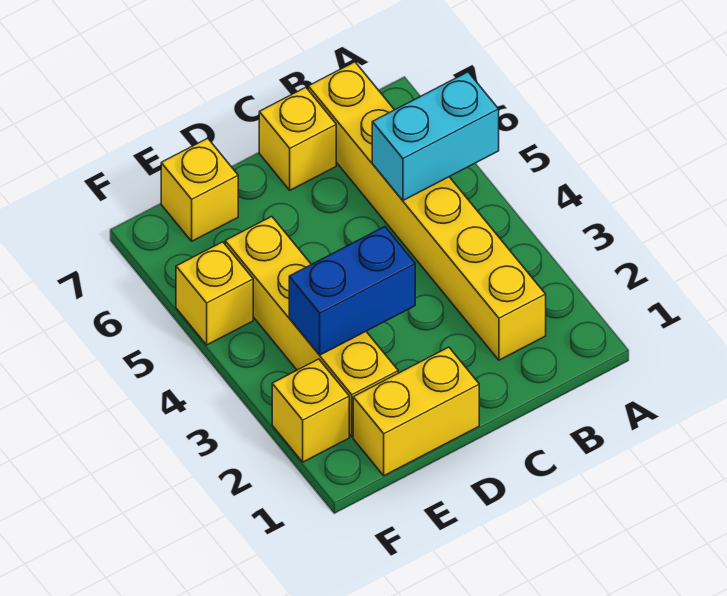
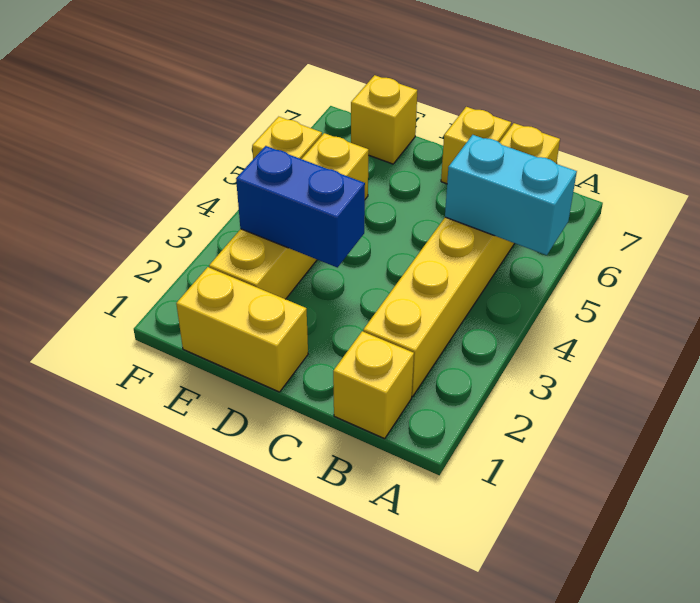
yellow 1x1 brick [272,359,349,462] -> yellow 1x1 brick moved to [333,331,414,439]

